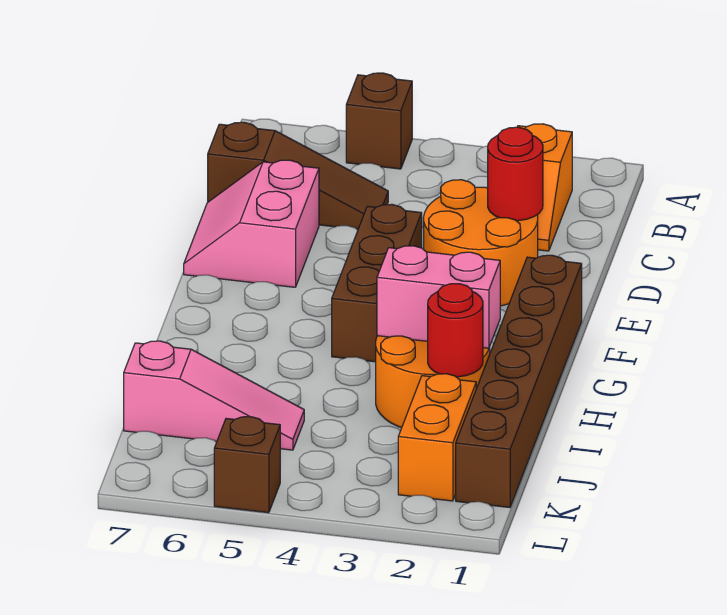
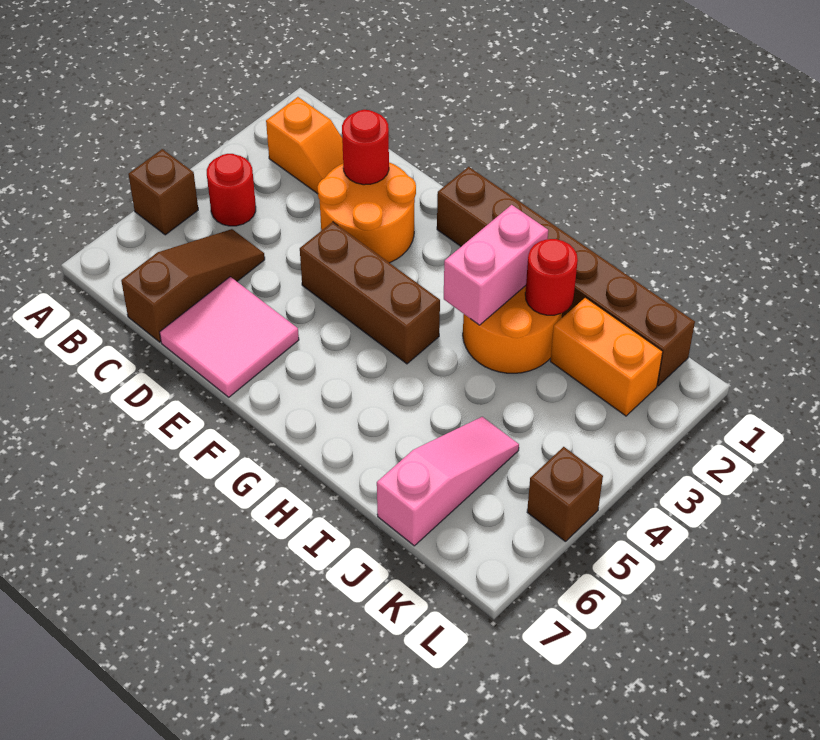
none -> red 1x1 round brick [207,154,256,226]
pink 2x2 slope [184,160,319,287] -> pink 2x2 tile [160,277,299,397]

